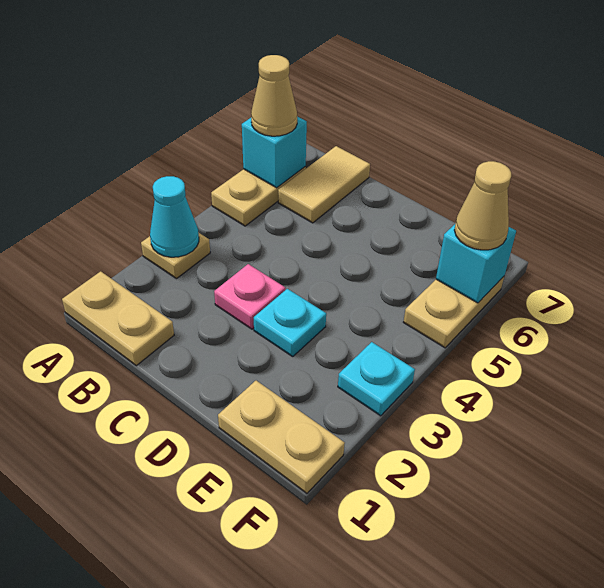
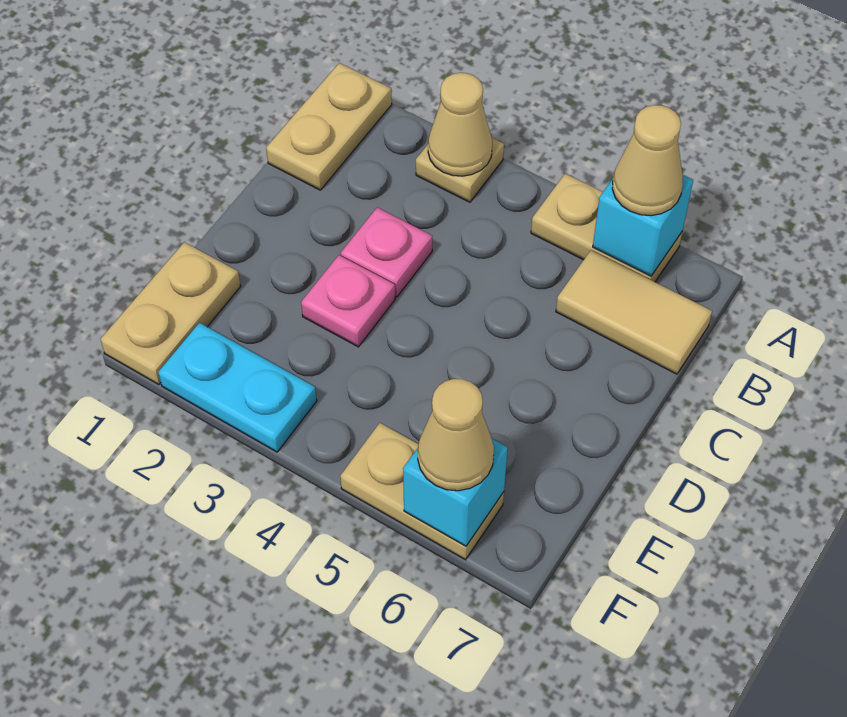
cyan 1x1 cone [150,176,199,257] -> tan 1x1 cone [428,73,492,176]
cyan 1x1 plate [254,289,326,356] -> pink 1x1 plate [301,255,395,347]
cyan 1x1 plate [338,342,415,416] -> cyan 1x2 plate [158,323,317,452]

